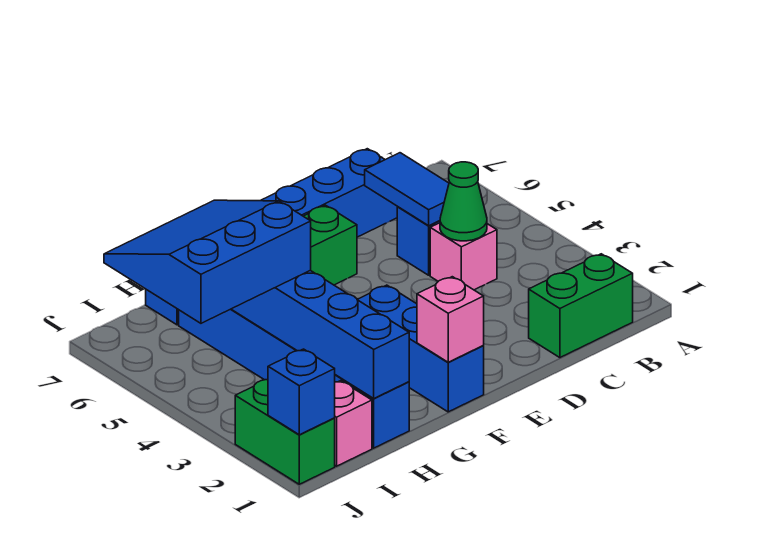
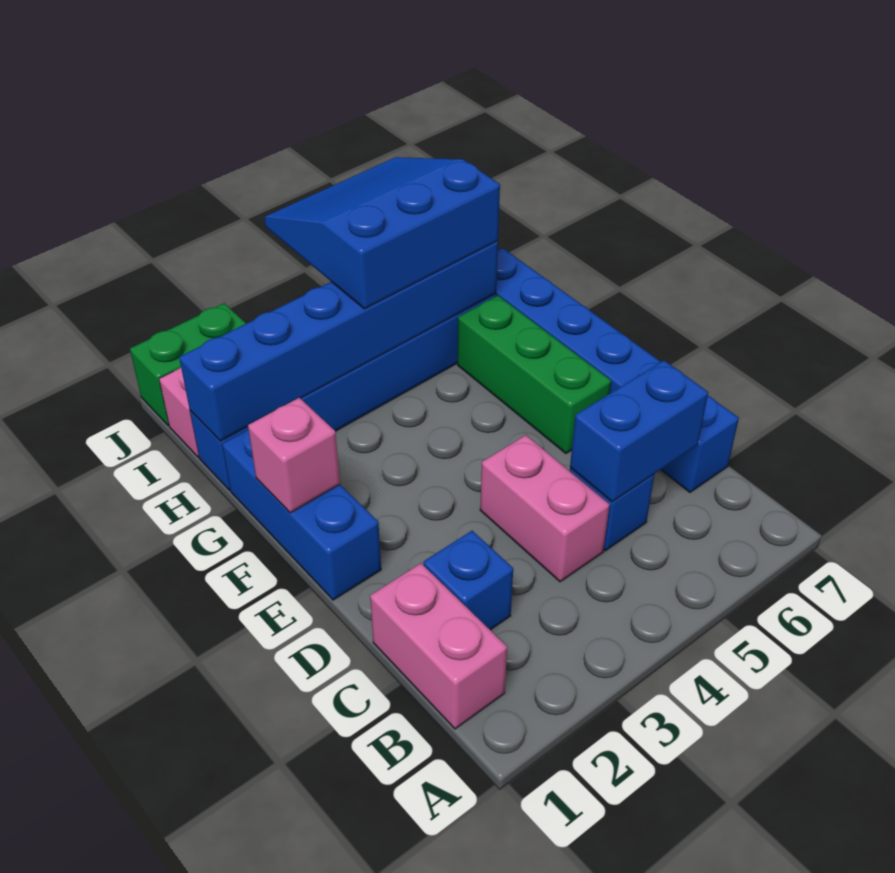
green 1x2 brick [529,254,633,358] -> pink 1x2 brick [370,563,507,729]
pink 1x1 brick [430,223,497,290] -> pink 1x2 brick [480,435,610,582]
green 1x1 cone [440,162,487,241] -> none
blue 1x2 tile [365,153,449,226] -> blue 1x2 brick [570,361,708,502]
blue 1x3 brick [357,285,484,412] -> blue 1x3 brick turned to [222,430,381,600]
blue 3x3 slope [104,200,311,323] -> blue 3x3 slope turned to [264,157,500,309]
blue 1x1 brick [268,349,335,435] -> blue 1x1 brick moved to [424,531,513,630]

